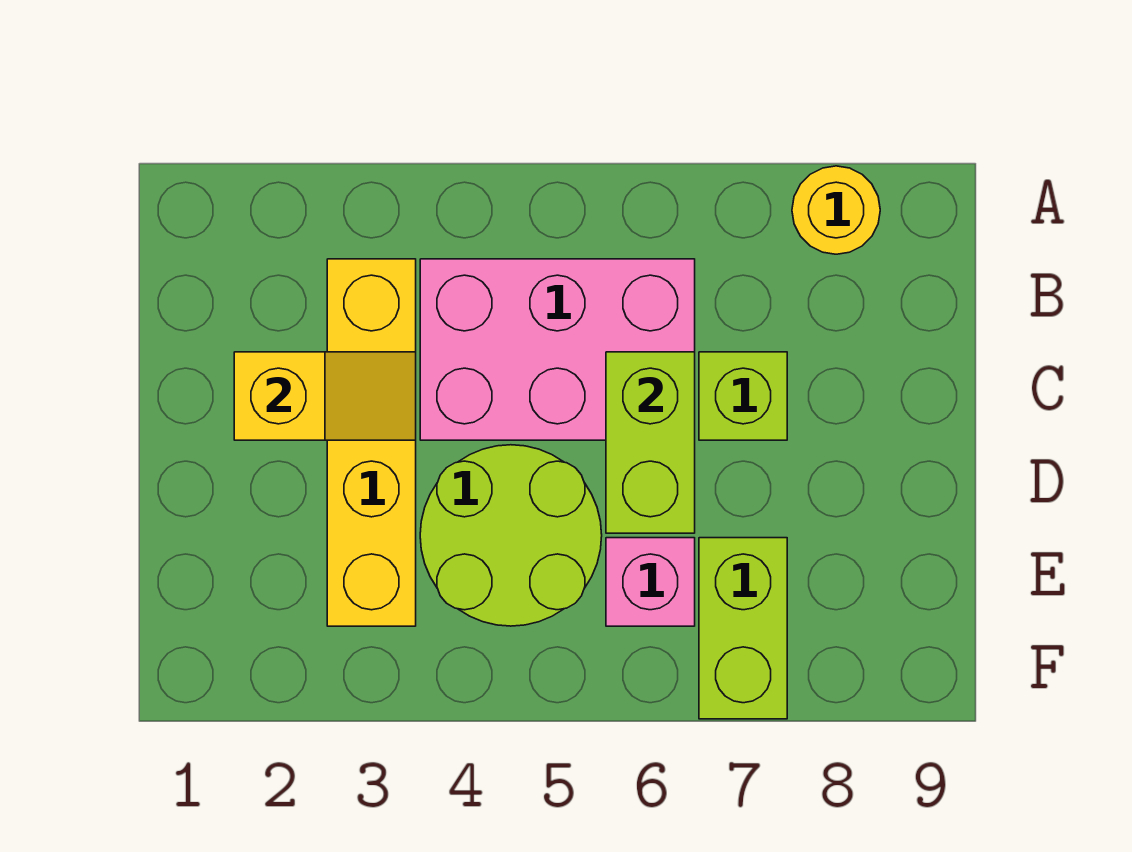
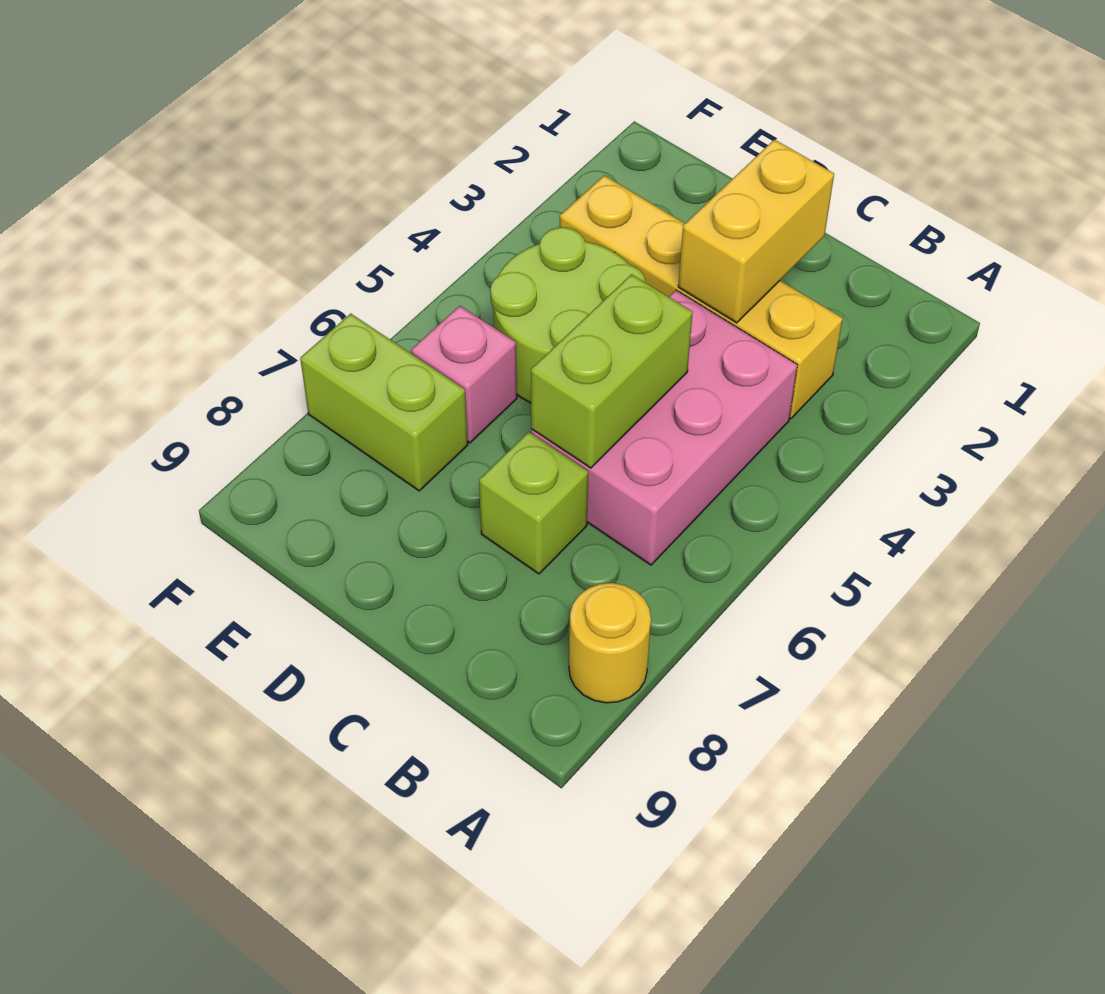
yellow 1x2 slope [234,352,416,440] -> yellow 1x2 brick [678,140,834,323]
lime 1x2 brick [606,352,695,533] -> lime 1x2 brick turned to [531,274,693,468]

